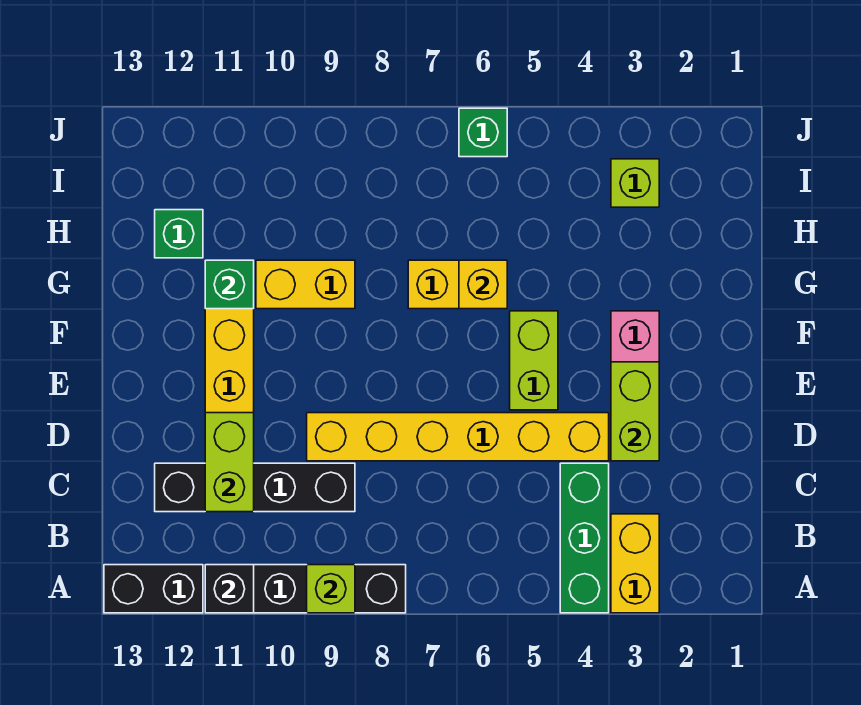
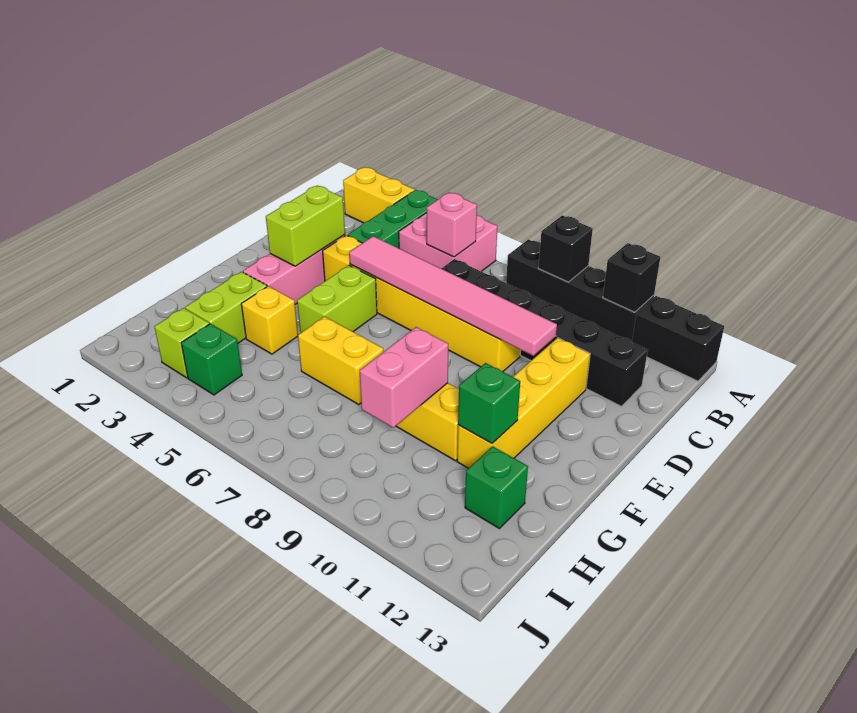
yellow 1x2 brick [611,514,659,613] -> yellow 1x2 brick turned to [343,168,415,223]
none -> pink 2x2 brick [399,213,497,271]
lime 1x1 brick [307,565,355,613] -> black 1x1 brick [538,215,593,282]
none -> pink 1x1 brick [427,193,477,257]
black 1x4 brick [155,463,355,512] -> black 1x6 brick [441,259,648,406]
lime 1x2 brick [205,413,254,512] -> lime 1x2 brick moved to [185,272,267,343]
none -> pink 1x6 tile [349,236,557,356]
yellow 1x1 brick [459,260,507,309] -> yellow 1x1 brick moved to [241,286,298,354]
none -> pink 1x2 brick [360,327,448,428]
green 1x1 brick [459,108,507,157] -> green 1x1 brick moved to [181,324,242,395]

